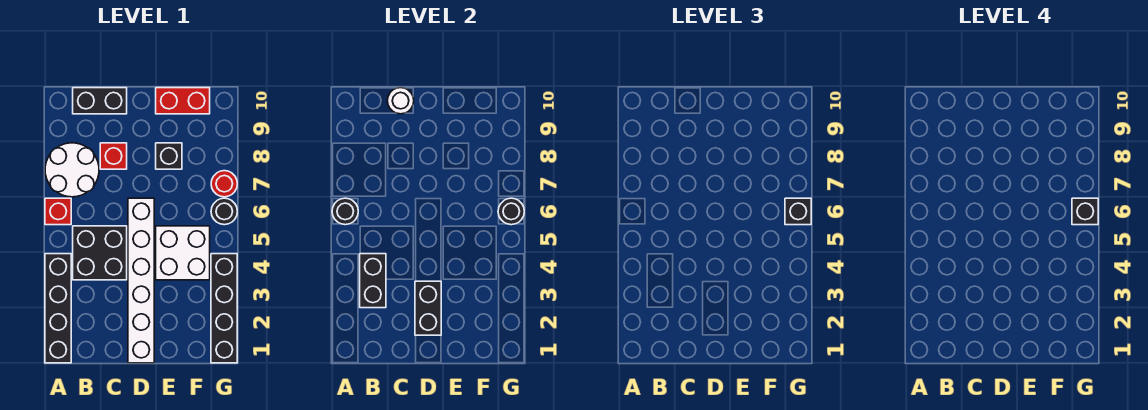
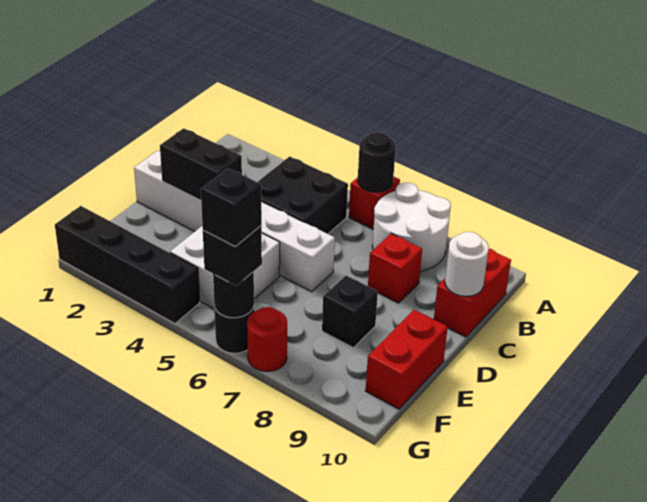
black 1x4 brick [45,254,71,363] -> none
black 1x2 brick [360,254,386,308] -> none
black 1x2 brick [73,88,127,114] -> red 1x2 brick [434,249,511,337]

